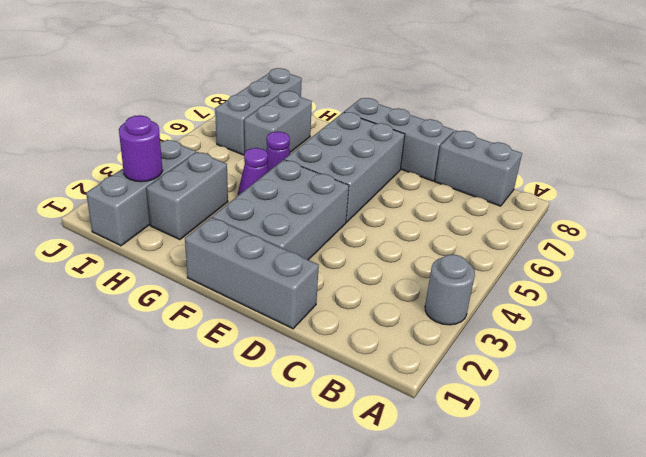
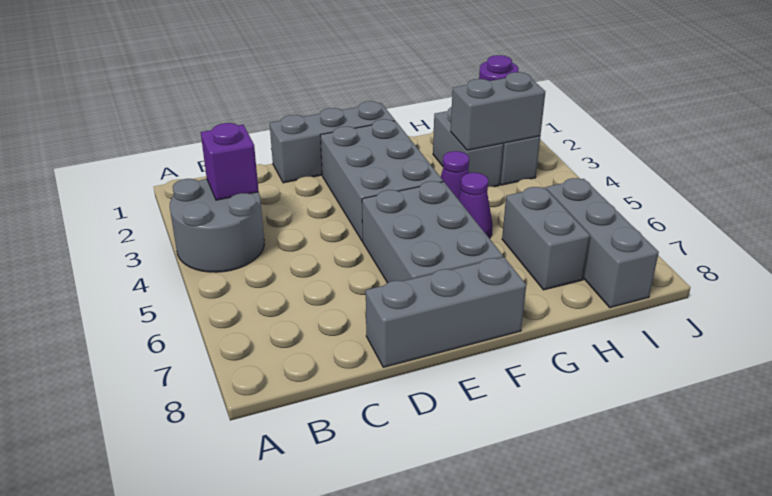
grey 1x1 round brick [425,254,475,325] -> grey 2x2 round brick [170,179,264,272]
none -> purple 1x1 brick [201,123,259,200]
grey 1x2 brick [435,130,522,206] -> grey 1x2 brick moved to [451,72,545,150]

